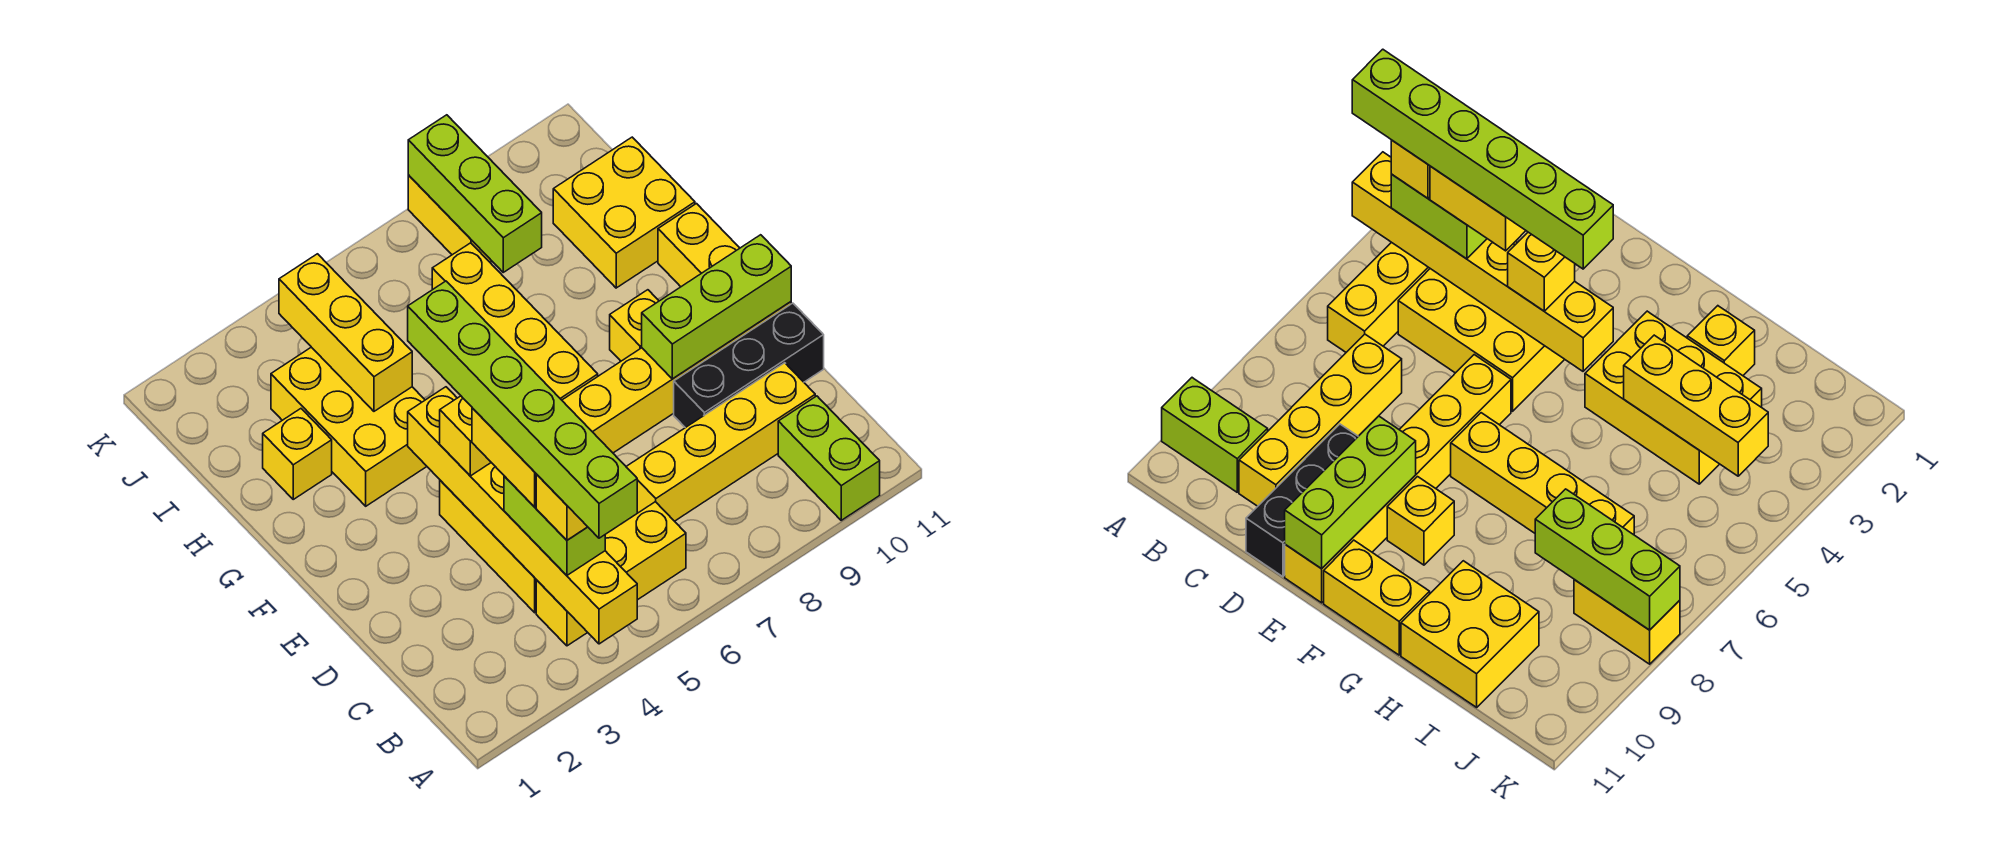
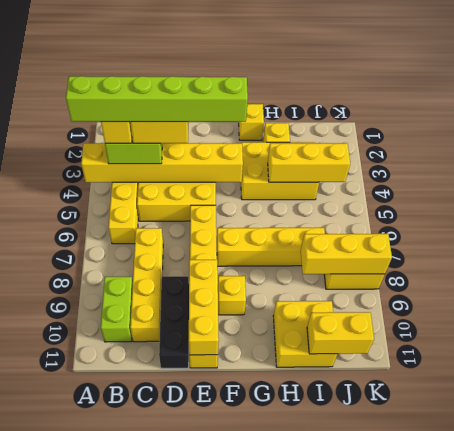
lime 1x2 brick [778,396,880,520] -> lime 1x2 brick turned to [101,277,133,342]
yellow 1x1 brick [440,396,491,476] -> yellow 1x1 brick moved to [239,104,264,140]
lime 1x3 brick [642,235,791,379] -> yellow 1x3 brick [189,260,219,355]
yellow 1x2 brick [658,204,740,287] -> yellow 1x2 brick moved to [307,312,374,354]
lime 1x3 brick [408,115,542,272] -> yellow 1x3 brick [301,234,392,274]

